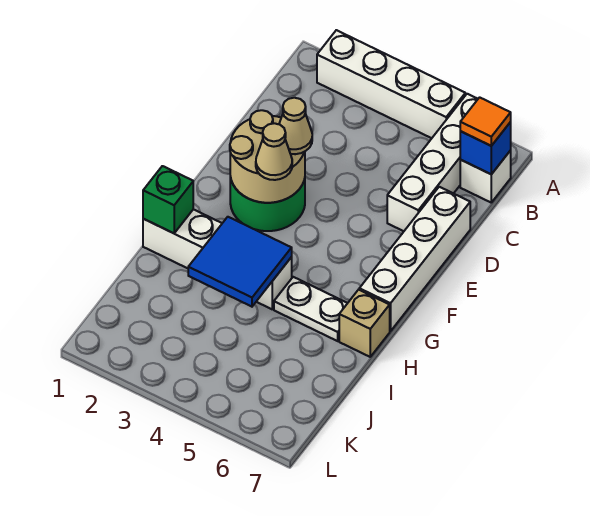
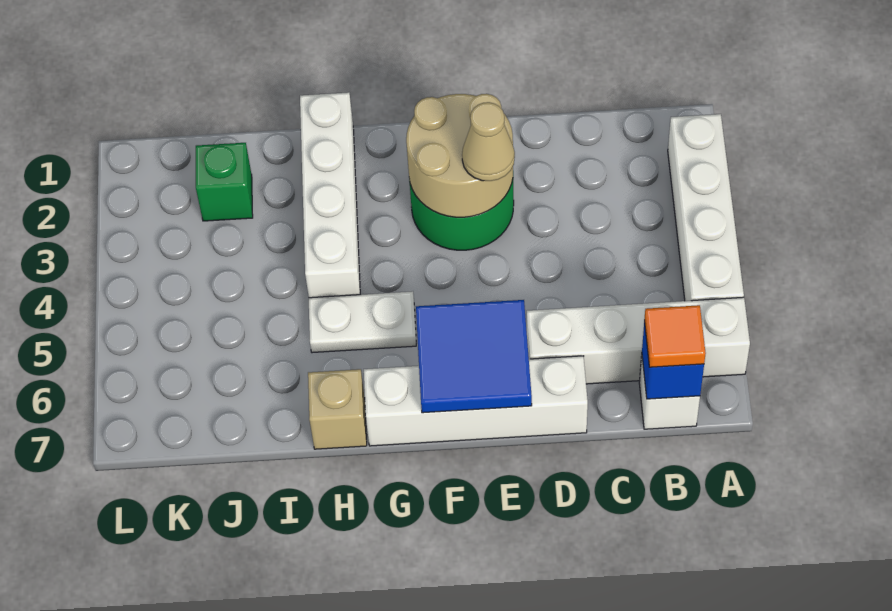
tan 1x1 cone [256,123,292,180] -> none
green 1x1 brick [143,166,193,233] -> green 1x1 brick moved to [196,143,253,221]
blue 2x2 tile [188,217,292,307] -> blue 2x2 tile moved to [416,300,532,413]
white 1x2 plate [274,277,347,341] -> white 1x2 plate turned to [309,291,416,353]

